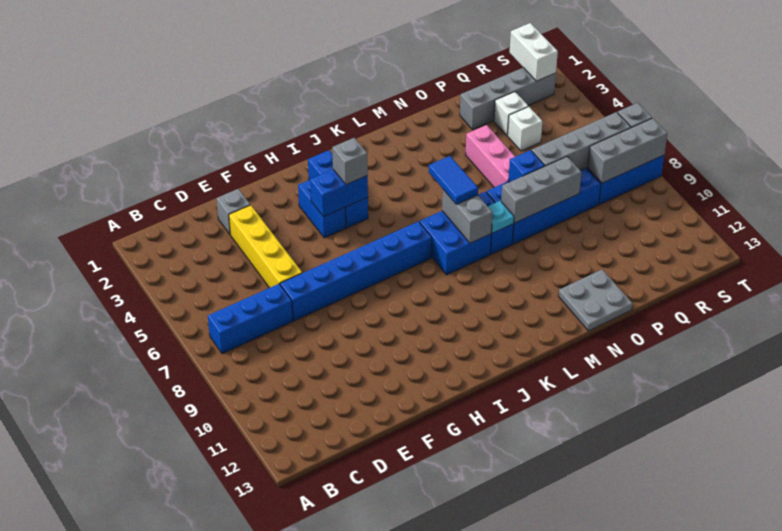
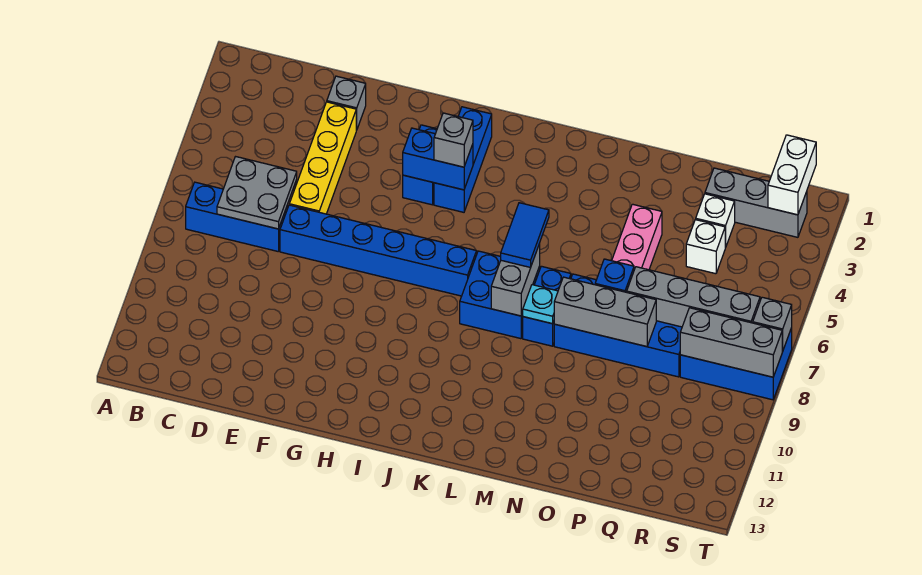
grey 2x2 plate [558,270,633,331] -> grey 2x2 plate moved to [217,157,297,229]
grey 1x4 brick [460,68,556,130] -> grey 1x3 brick [705,168,807,237]

